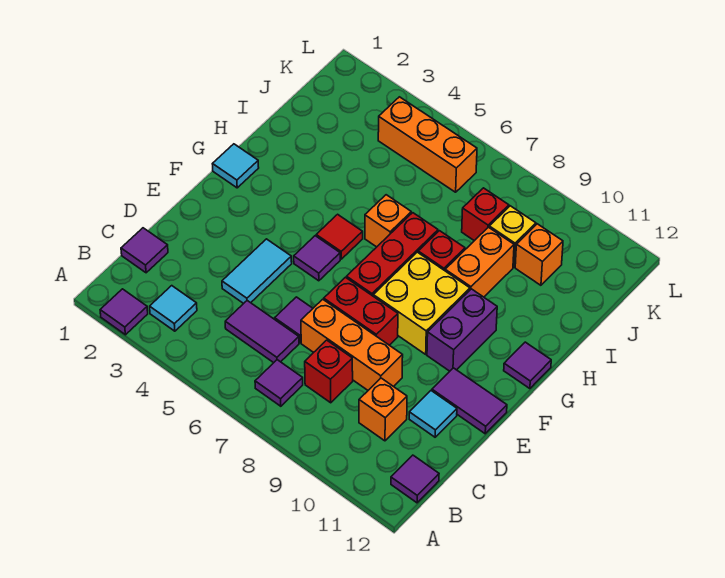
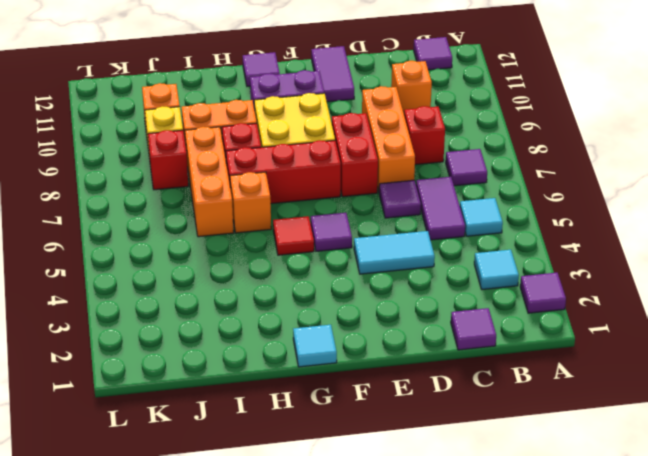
cyan 1x1 tile [409,391,457,437] -> cyan 1x1 tile moved to [460,198,503,236]
orange 1x3 brick [378,97,477,192] -> orange 1x3 brick moved to [185,127,234,237]

